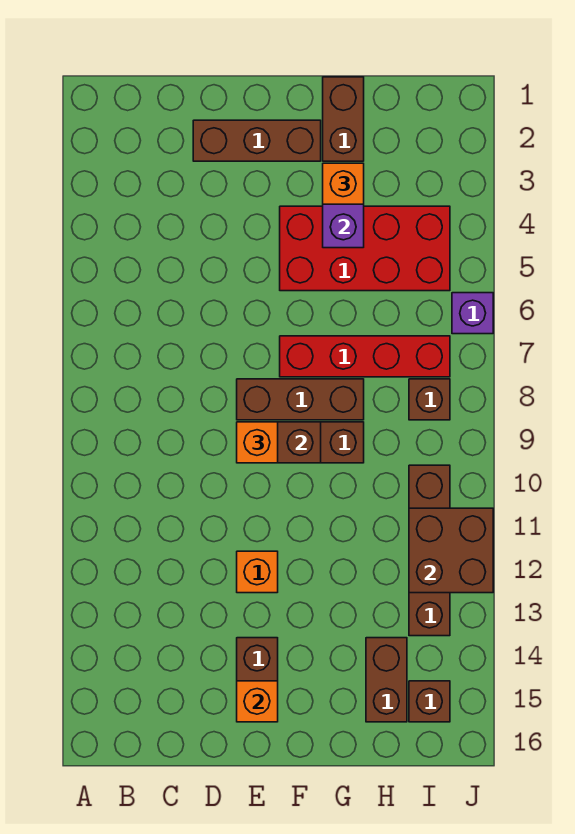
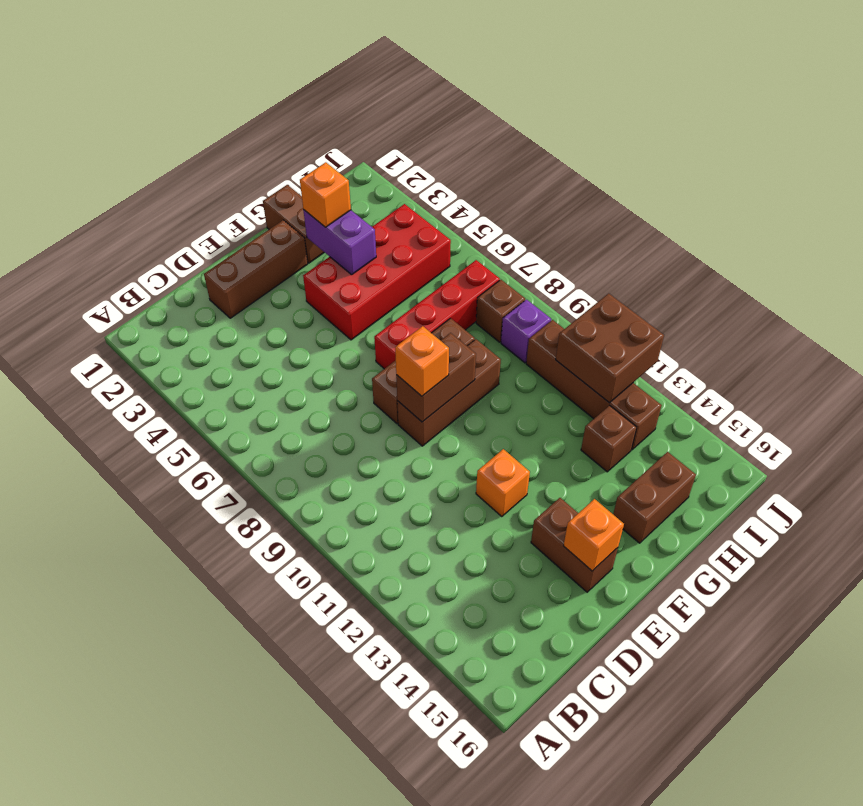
brown 1x2 brick [366,638,407,722] -> brown 1x2 brick turned to [613,452,696,543]
brown 1x1 brick [409,681,450,722] -> brown 1x1 brick moved to [581,406,637,472]
purple 1x1 brick [452,293,493,334] -> purple 1x1 brick moved to [501,300,551,363]

